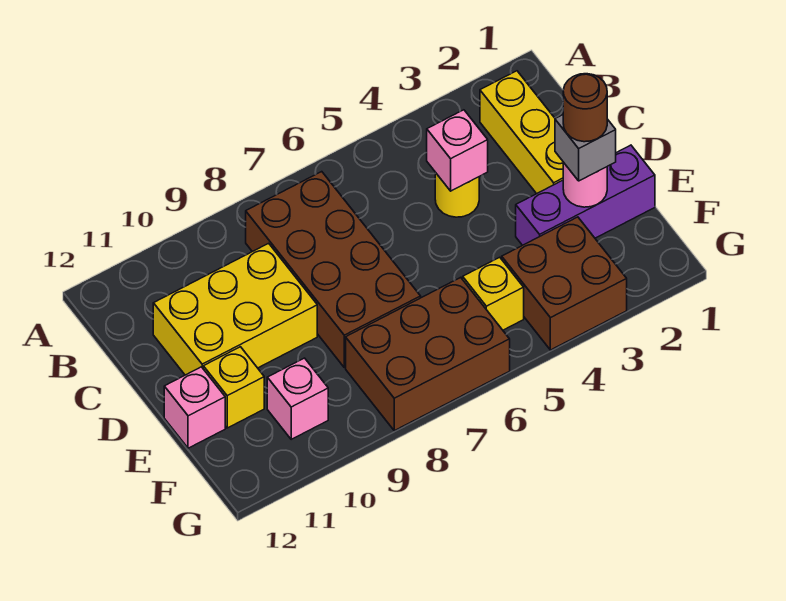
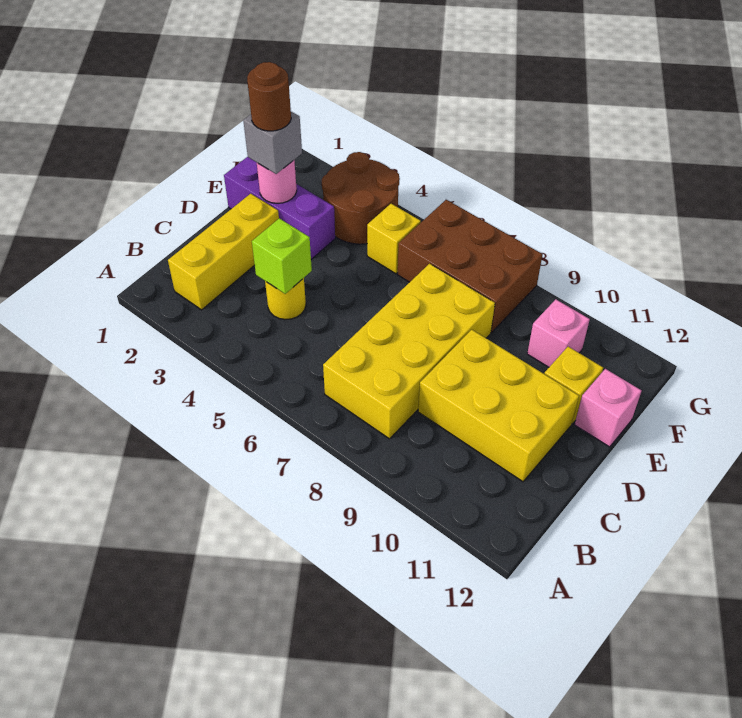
brown 2x4 brick [246,172,421,368] -> yellow 2x4 brick [323,264,495,439]
pink 1x1 brick [427,110,488,191] -> lime 1x1 brick [252,218,312,294]
brown 2x2 brick [502,217,627,350] -> brown 2x2 round brick [322,152,400,244]

